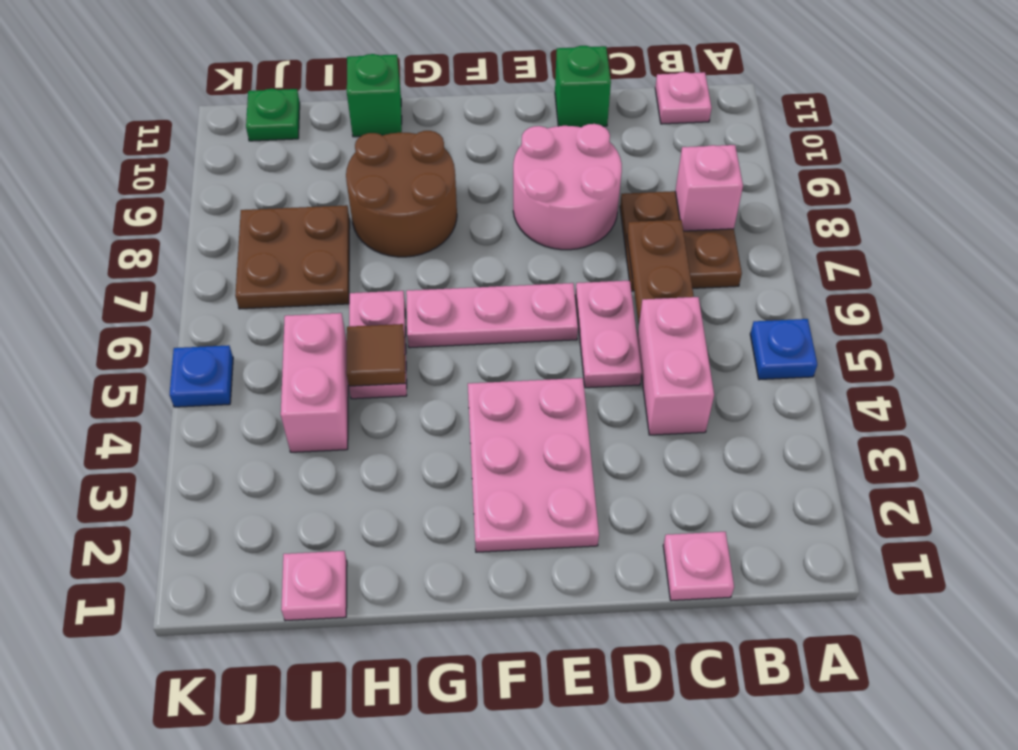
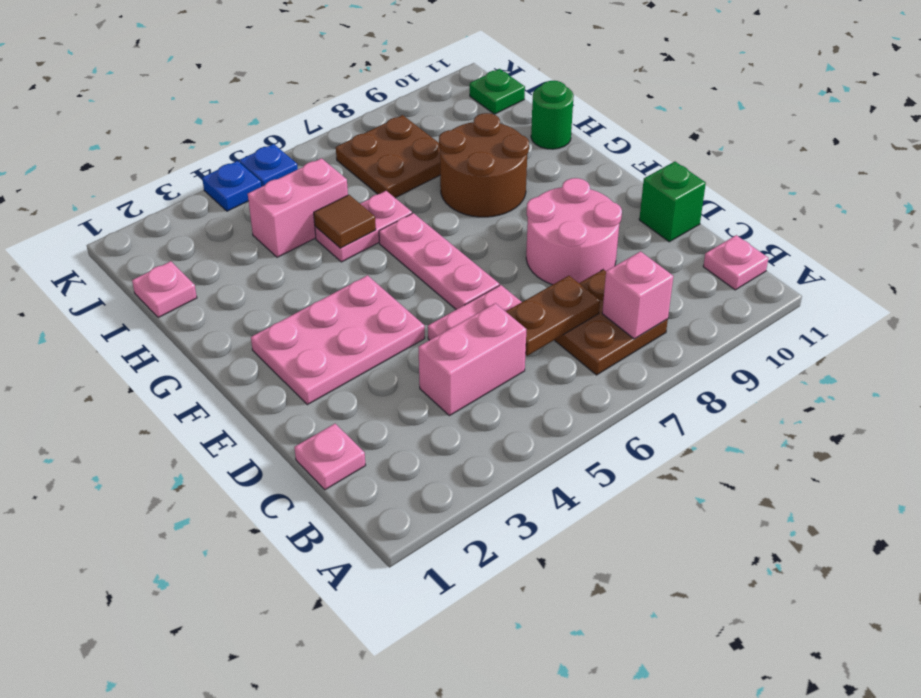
blue 1x1 plate [750,319,817,380] -> blue 1x1 plate moved to [202,161,261,211]
green 1x1 brick [347,54,402,137] -> green 1x1 round brick [531,81,574,149]

